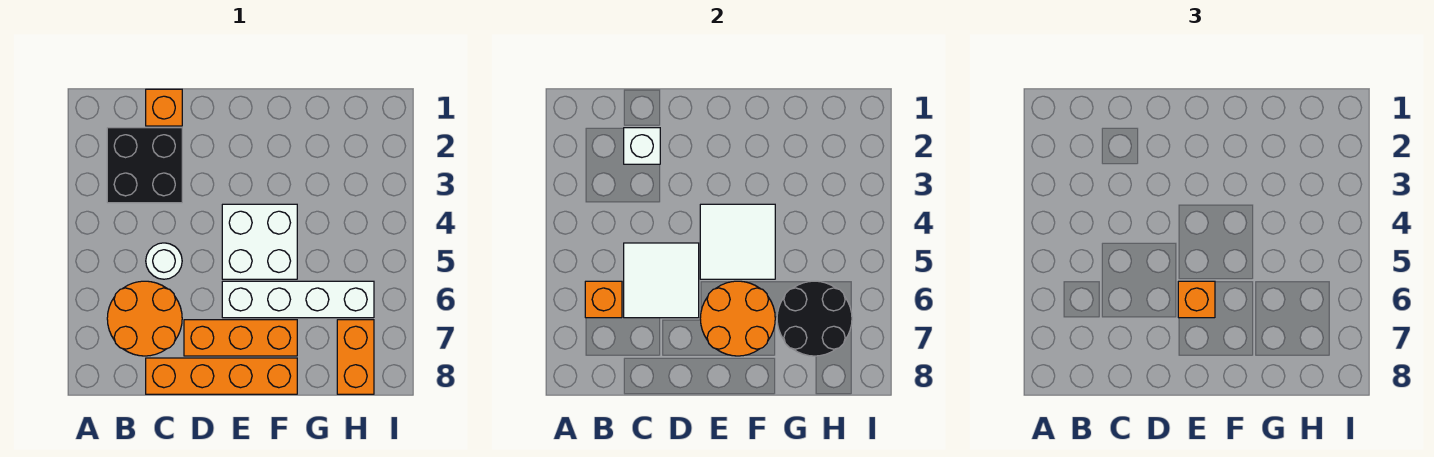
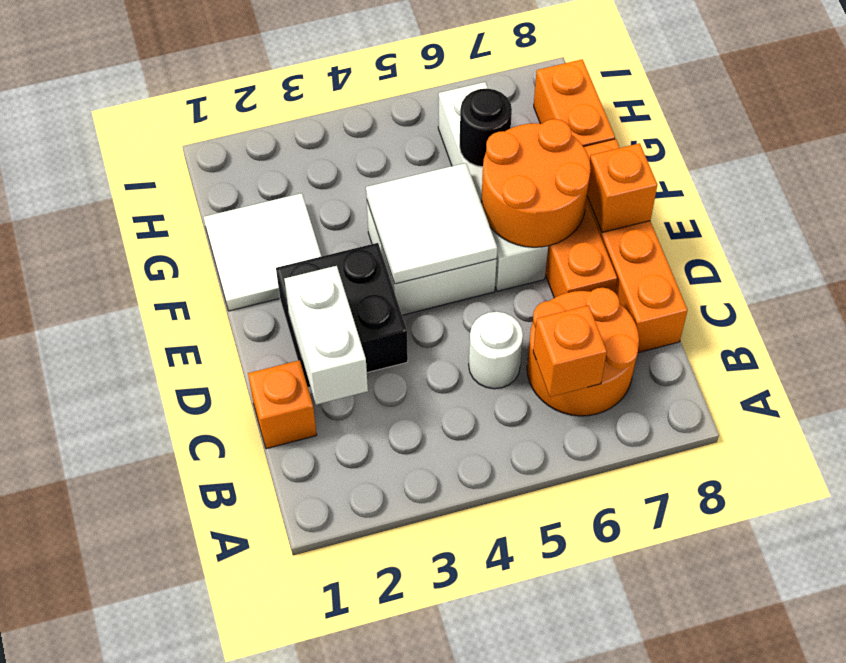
black 2x2 brick [107,128,182,203] -> black 2x2 brick moved to [276,243,408,387]
white 1x1 brick [624,128,660,164] -> white 1x2 brick [284,266,368,405]
white 2x2 tile [624,243,699,318] -> white 2x2 tile moved to [204,193,321,311]
orange 1x1 brick [1178,281,1215,318] -> orange 1x1 brick moved to [587,143,657,232]
black 2x2 round brick [777,281,852,356] -> black 1x1 round brick [460,88,512,167]
orange 1x2 brick [337,320,374,394] -> orange 1x2 brick turned to [534,59,615,147]

